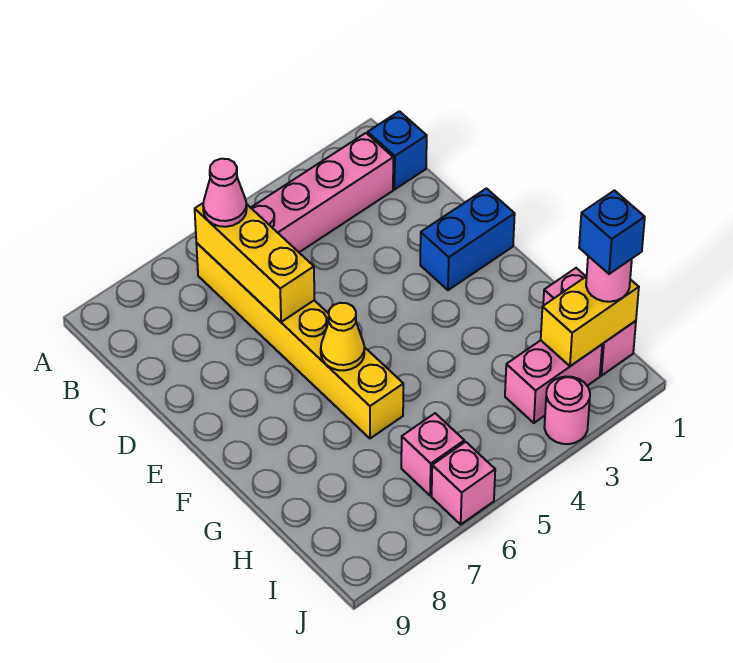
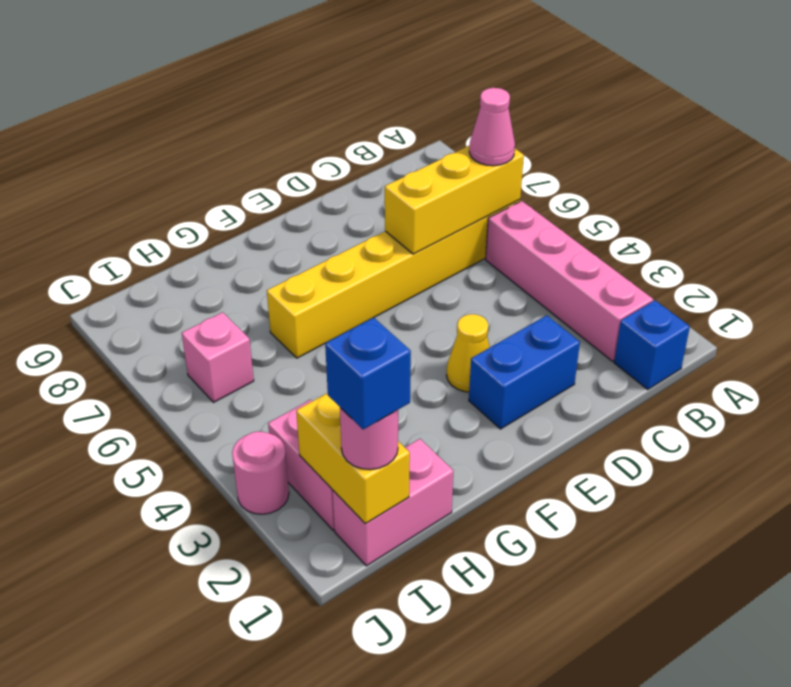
blue 1x2 brick [420,188,515,290] -> blue 1x2 brick turned to [469,315,580,429]
yellow 1x1 cone [321,303,364,370] -> yellow 1x1 cone moved to [446,314,490,392]
pink 1x1 brick [432,442,495,524] -> none

